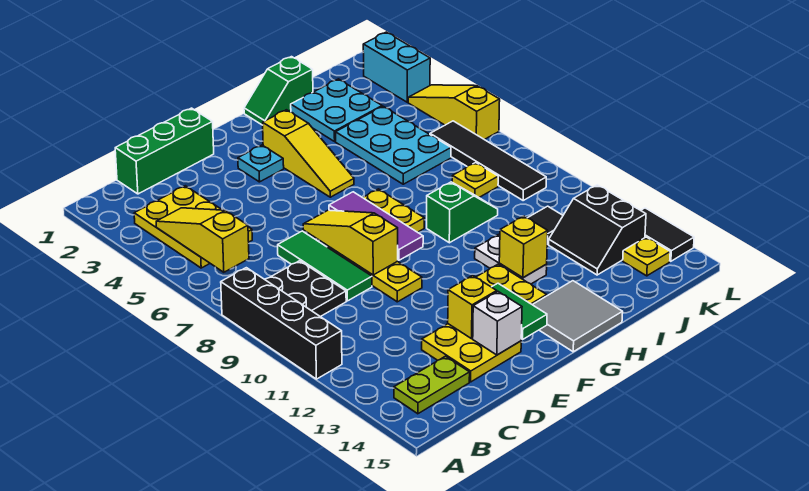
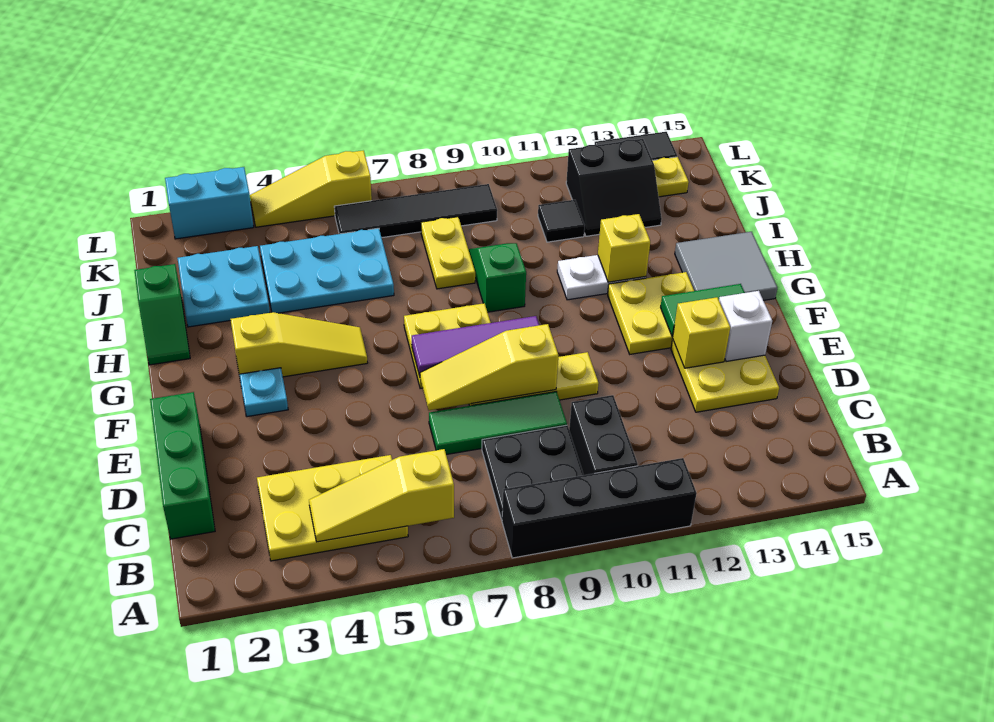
none -> black 1x2 brick [569,395,638,475]
lime 1x2 plate [394,356,470,414] -> none
yellow 1x1 plate [452,163,498,197] -> yellow 1x2 plate [421,217,475,289]

